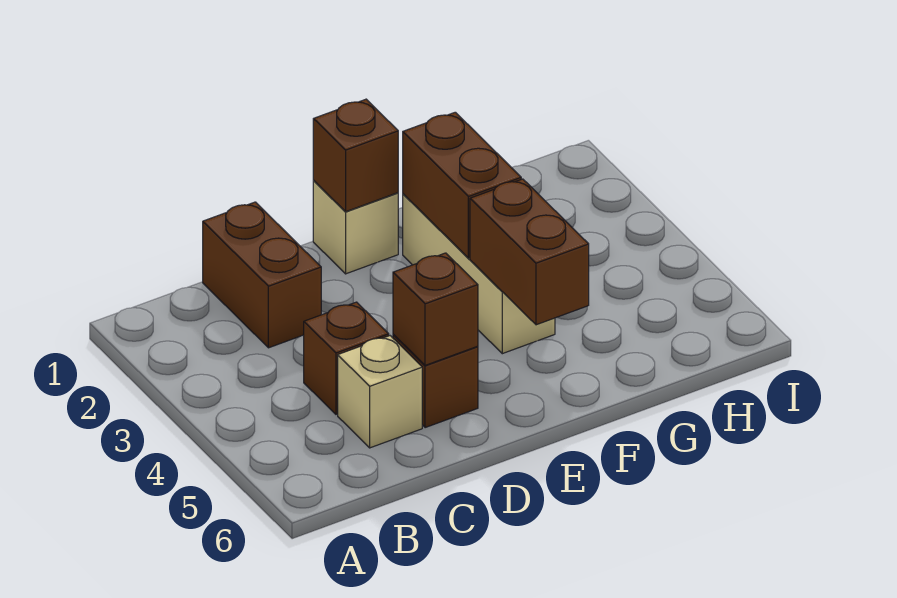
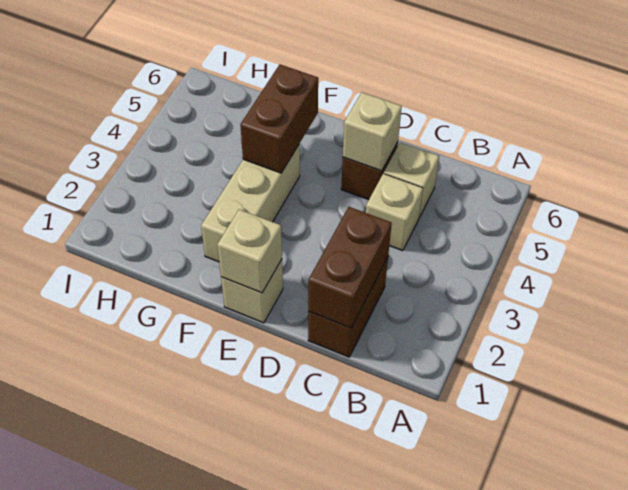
brown 1x1 brick [304,302,389,414] -> tan 1x1 brick [366,174,423,251]
brown 1x1 brick [393,253,478,365] -> tan 1x1 brick [343,93,402,171]
brown 1x1 brick [313,99,398,211] -> tan 1x1 brick [217,209,282,293]
brown 1x2 brick [403,112,521,258] -> brown 1x2 brick moved to [308,207,392,328]

